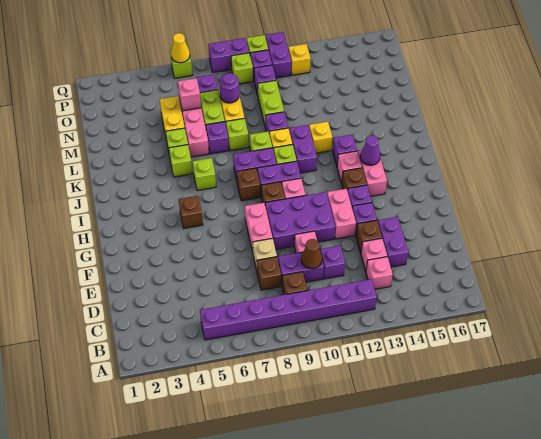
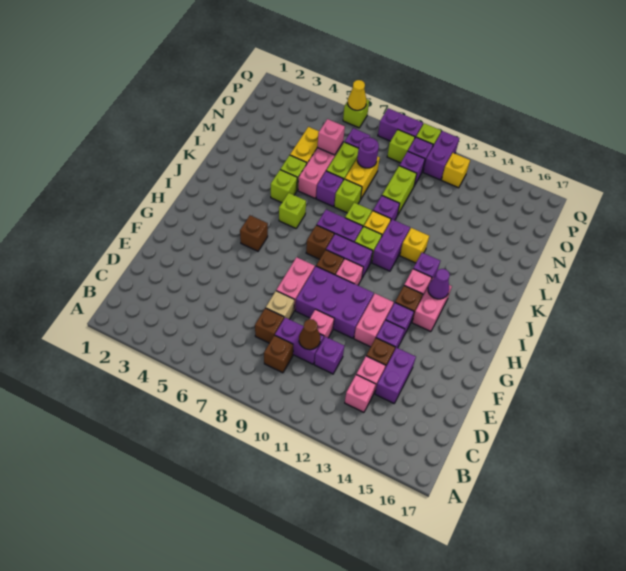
purple 1x8 brick [200,279,377,340] -> none

